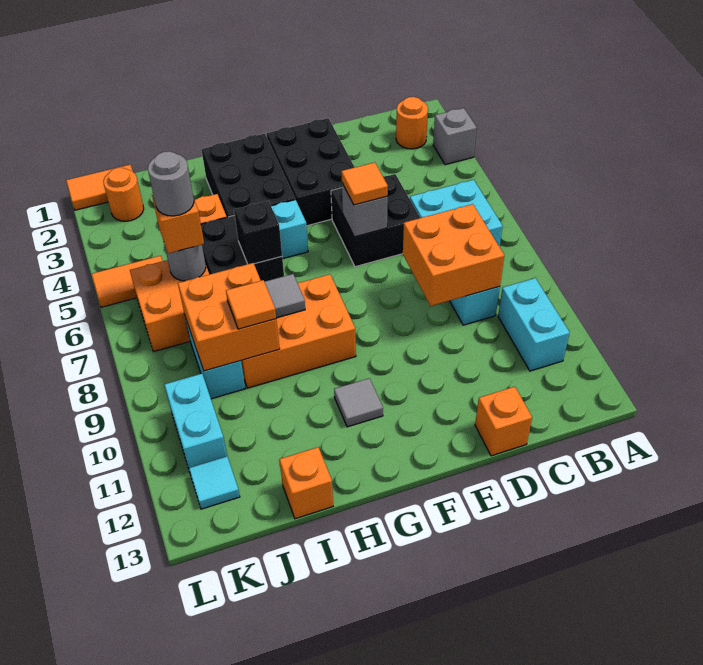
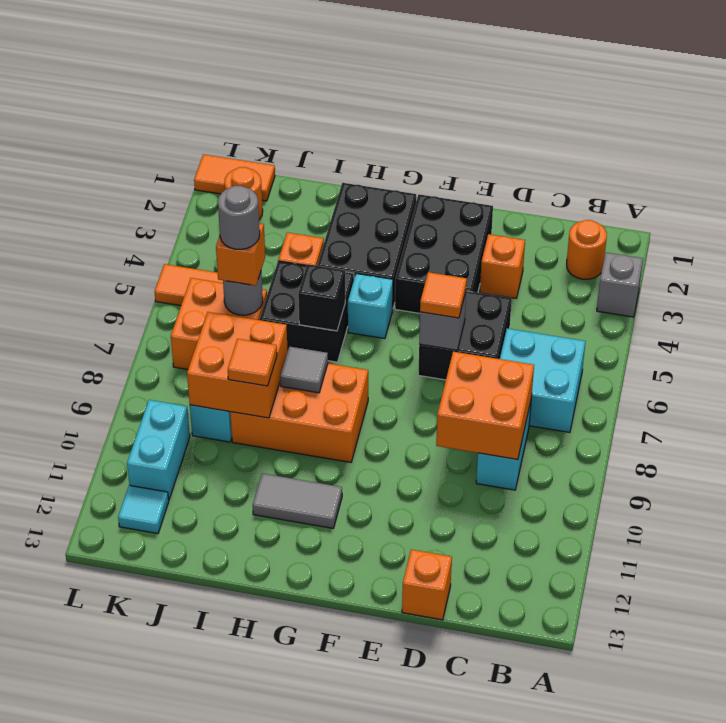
cyan 1x2 brick [498,278,570,371] -> none
grey 1x1 tile [334,378,383,427] -> grey 1x2 tile [253,473,342,528]
orange 1x1 brick [279,447,333,519] -> orange 1x1 brick moved to [480,234,525,298]

